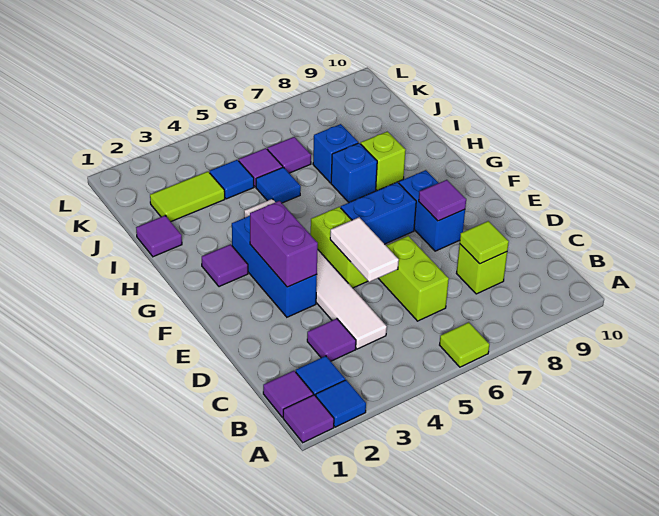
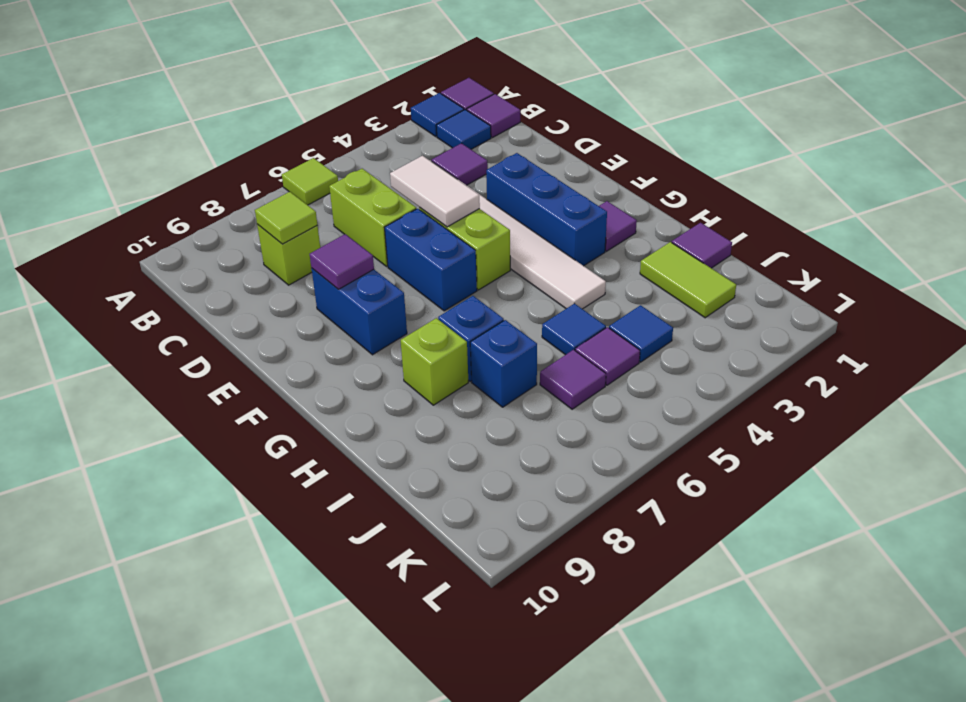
purple 1x2 brick [250,201,318,287] -> none
blue 1x2 brick [341,182,416,244] -> blue 1x2 brick turned to [384,209,477,311]
lime 1x2 tile [150,172,225,222] -> lime 1x2 tile turned to [640,242,736,318]

